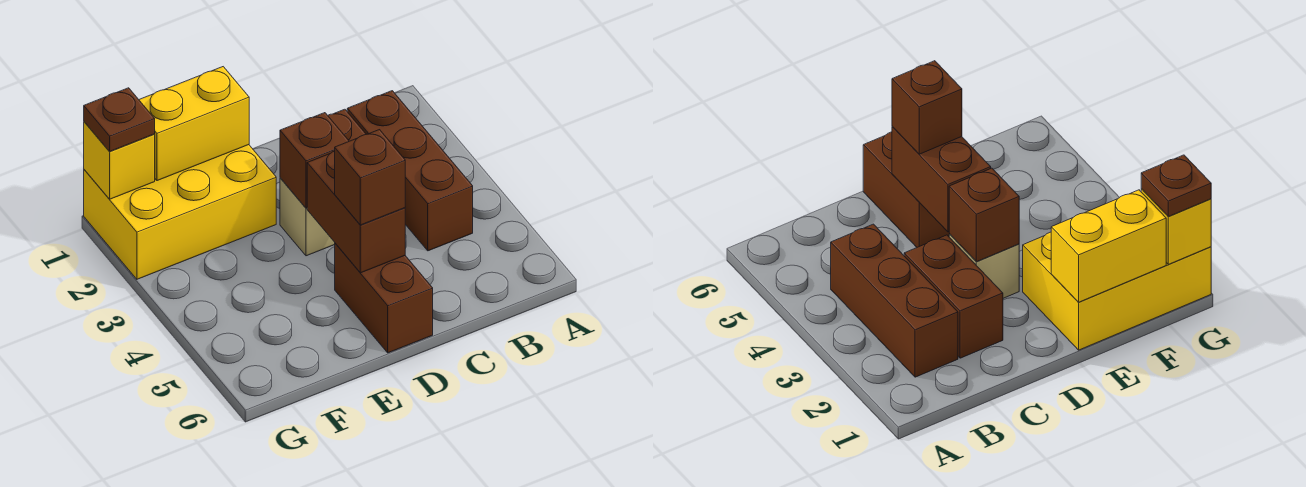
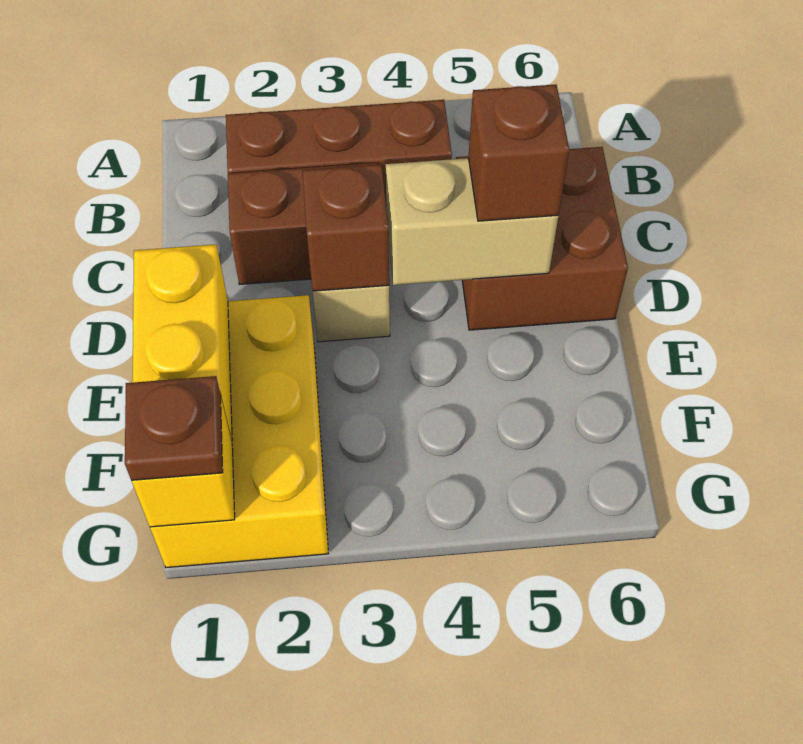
brown 1x2 brick [307,151,405,273] -> tan 1x2 brick [386,158,558,285]
brown 1x2 brick [335,243,433,353] -> brown 2x2 brick [456,147,628,330]

